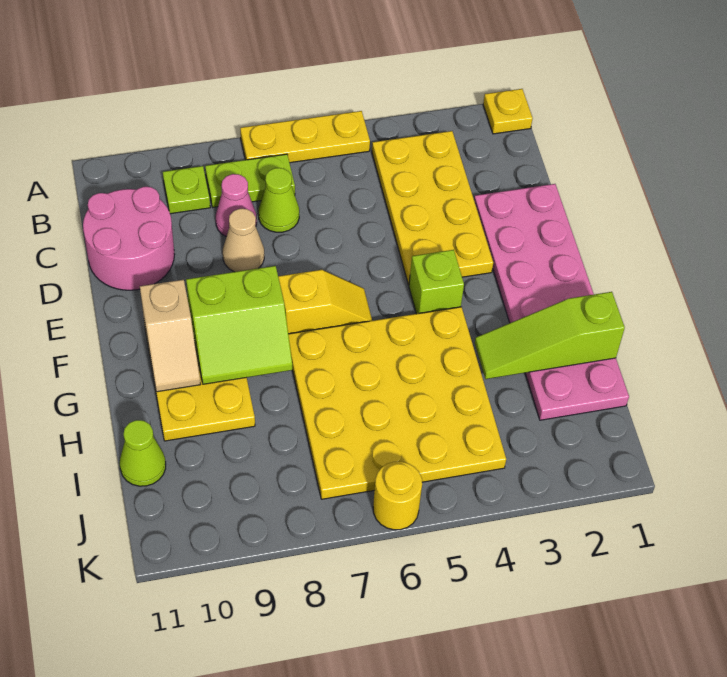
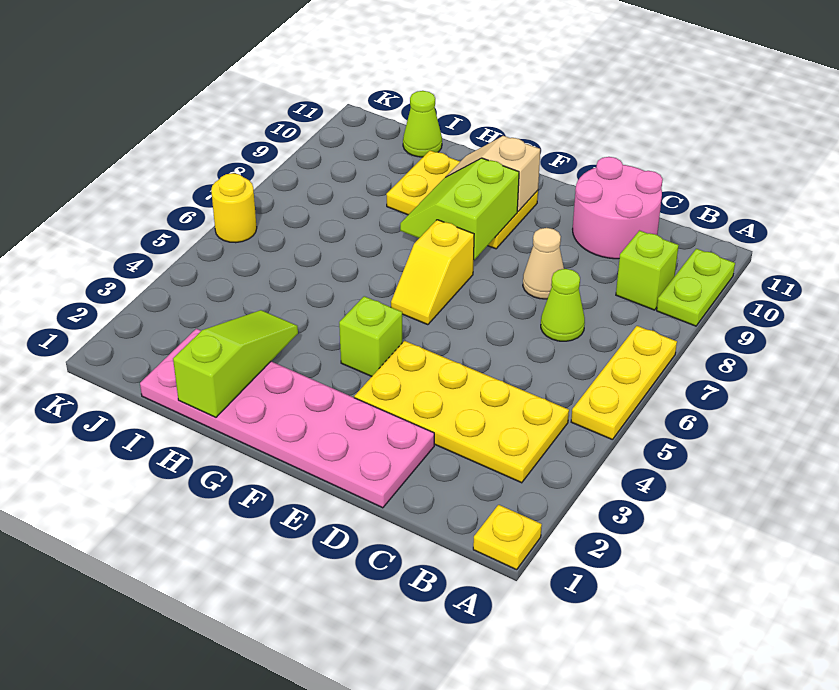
lime 1x2 plate [205,154,295,207] -> lime 1x2 plate moved to [657,249,735,326]
lime 1x1 plate [163,166,210,214] -> lime 1x1 brick [616,231,679,310]
pink 1x1 cone [216,174,257,237] -> none
yellow 4x4 plate [288,307,506,499] -> none

